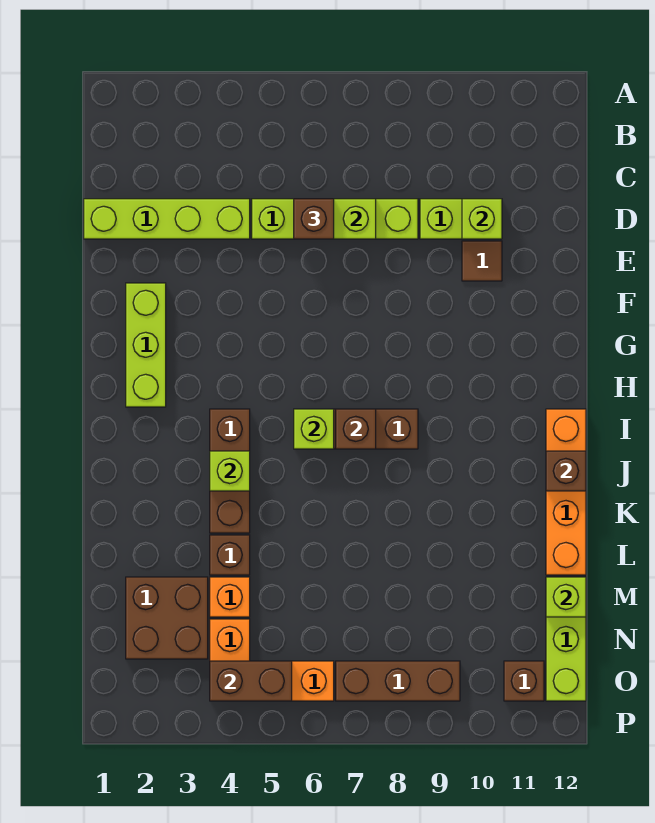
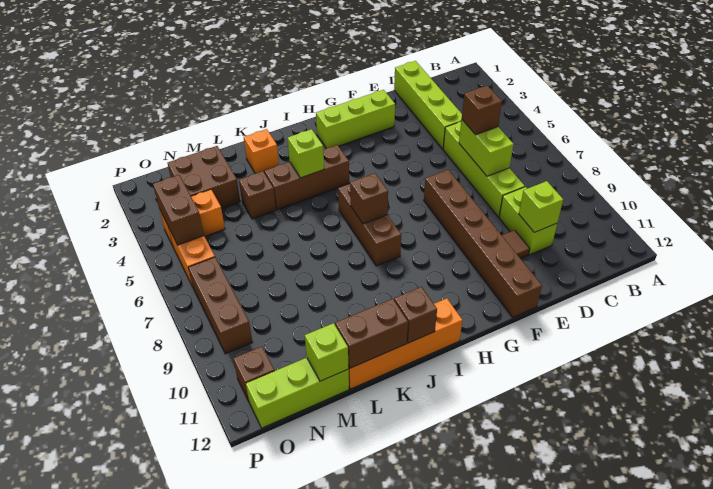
none -> brown 1x6 brick [424,170,542,317]
lime 1x1 brick [294,409,334,449] -> none
none -> brown 1x2 brick [335,299,408,368]
orange 1x1 brick [210,577,250,617] -> orange 1x1 brick moved to [244,129,279,174]

